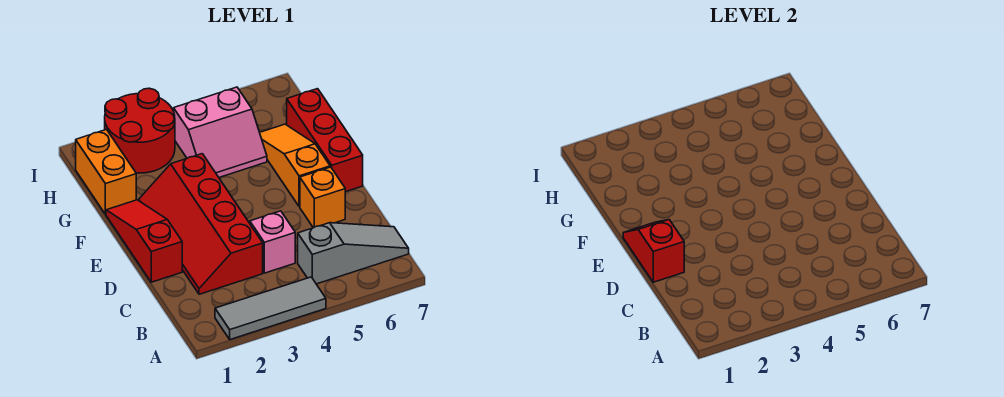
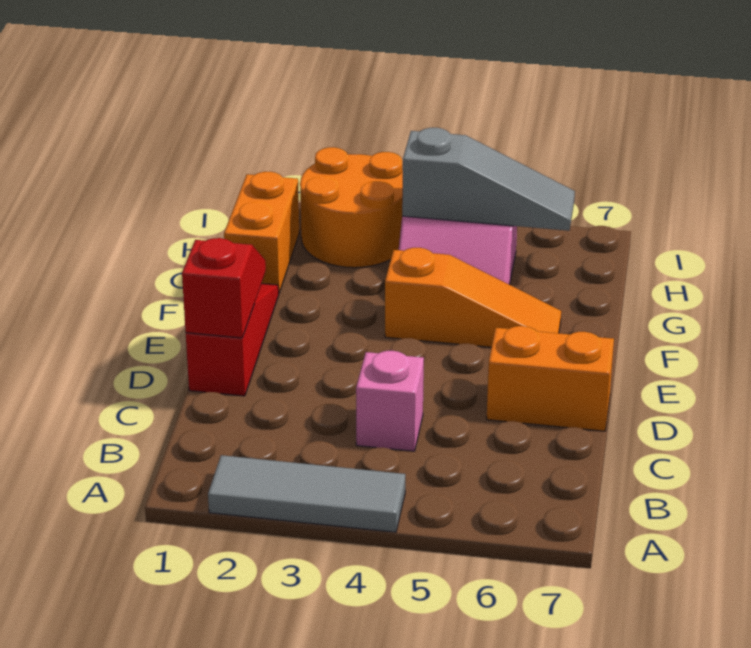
grey 1x3 slope [298,223,409,284] -> grey 1x3 slope moved to [402,128,575,231]
red 2x4 slope [139,154,263,294] -> none
orange 1x1 brick [300,167,345,228] -> orange 1x2 brick [487,326,614,431]
orange 1x3 slope [260,124,330,207] -> orange 1x3 slope turned to [385,248,561,347]
red 1x3 brick [287,89,363,192] -> none
red 2x2 round brick [105,88,175,173] -> orange 2x2 round brick [300,147,403,268]

